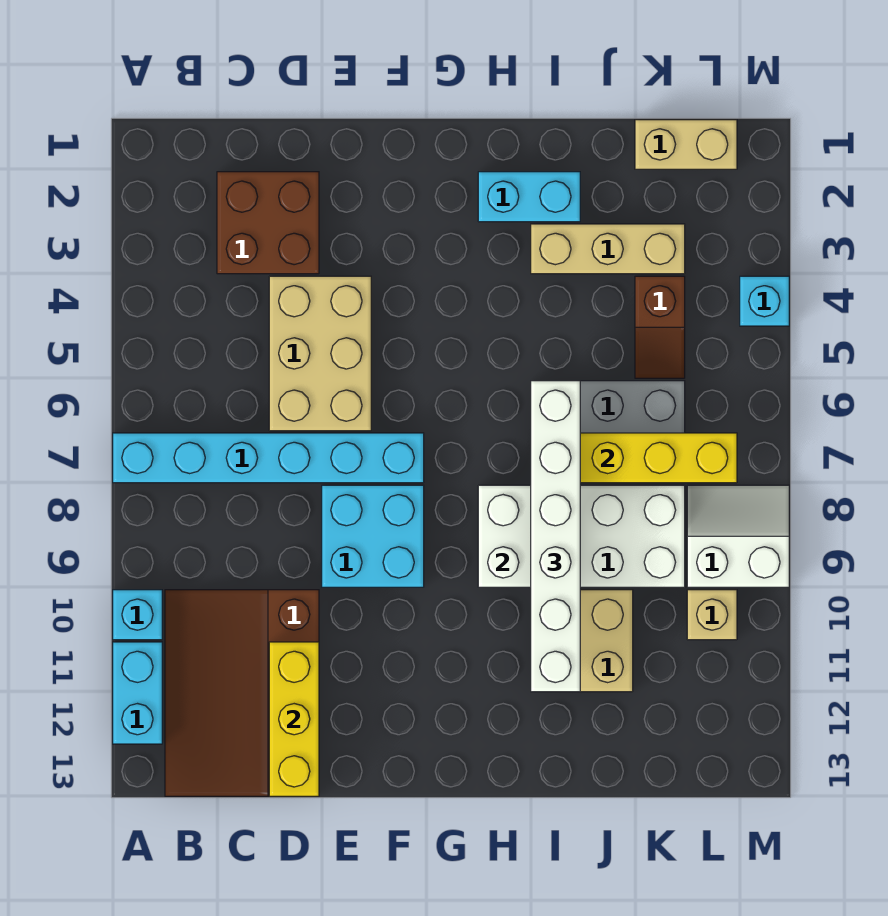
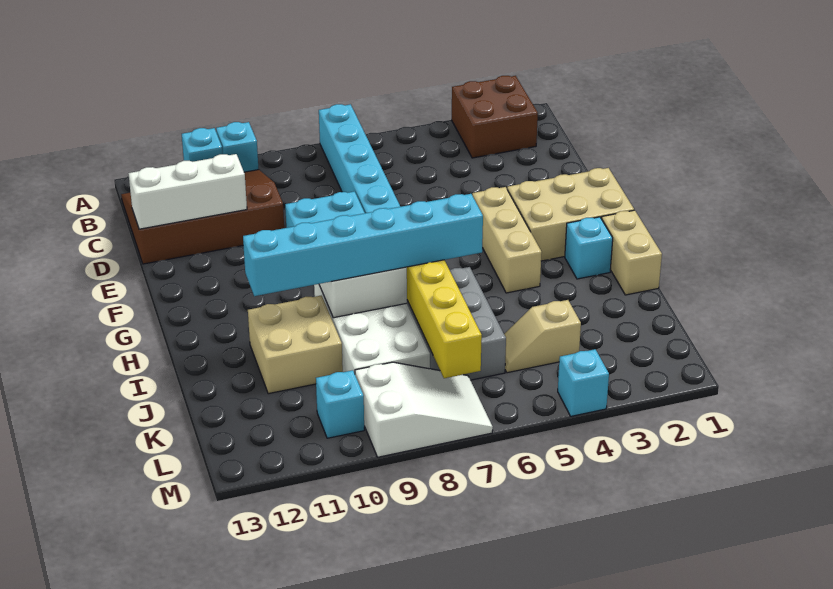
cyan 1x2 brick [113,642,162,744] -> cyan 1x1 brick [182,128,223,162]
brown 2x2 brick [217,172,319,274] -> brown 2x2 brick moved to [452,76,538,158]
tan 2x3 brick [269,276,371,431] -> tan 2x3 brick moved to [507,168,634,261]
yellow 1x3 brick [269,642,319,796] -> white 1x3 brick [128,154,247,229]
cyan 1x2 brick [478,172,580,222] -> cyan 1x1 brick [565,217,613,279]
tan 1x3 brick [531,224,685,274] -> tan 1x3 brick moved to [472,187,542,293]
white 1x6 brick [531,381,580,692] -> cyan 1x6 brick [243,194,483,296]
tan 1x2 brick [635,120,737,169] -> tan 1x2 brick moved to [602,210,662,295]
brown 1x2 slope [635,276,685,378] -> tan 1x2 slope [504,300,581,373]
white 2x2 slope [687,485,789,587] -> white 2x3 slope [355,362,493,457]
tan 1x1 brick [687,590,737,640] -> cyan 1x1 brick [316,370,364,438]

